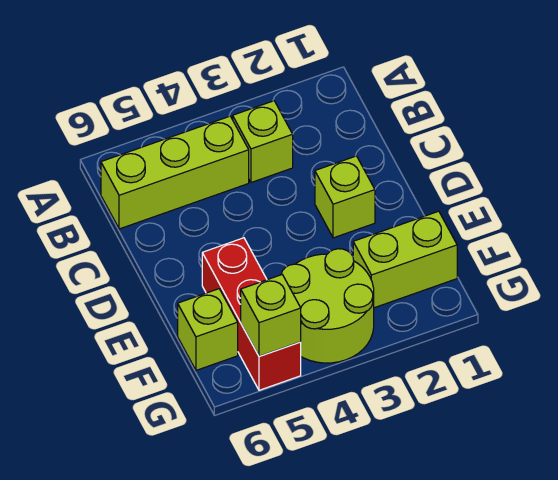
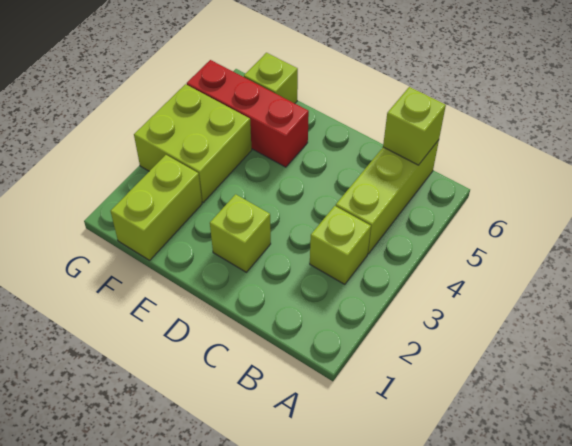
lime 2x2 round brick [281,249,374,363] -> lime 2x2 brick [134,84,252,202]
lime 1x1 brick [241,275,301,356] -> lime 1x1 brick moved to [383,87,446,165]

